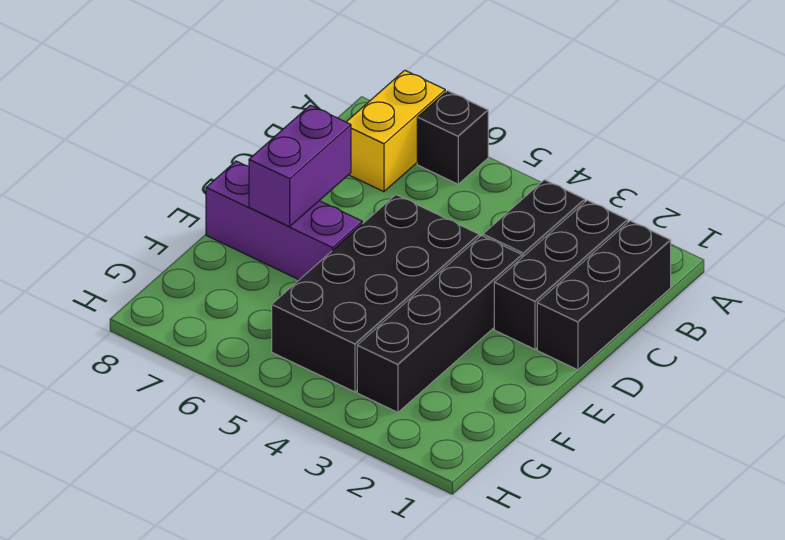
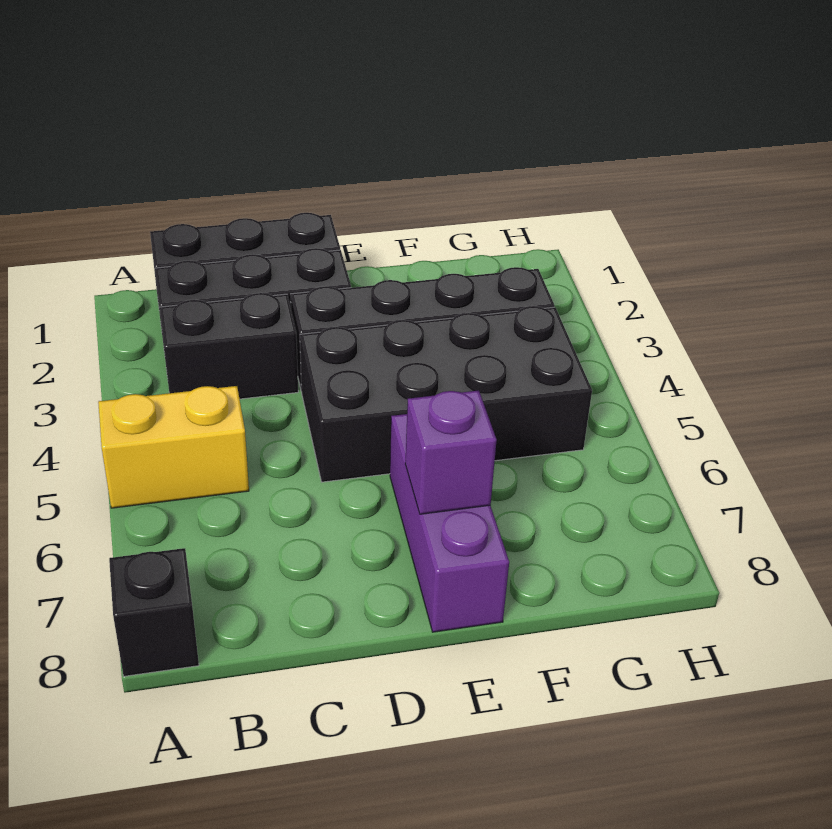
black 1x1 brick [417,91,488,184] -> black 1x1 brick moved to [109,548,199,676]
yellow 1x2 brick [347,70,445,192] -> yellow 1x2 brick moved to [98,386,249,508]
purple 1x2 brick [249,105,351,227] -> purple 1x1 brick [405,390,497,514]

